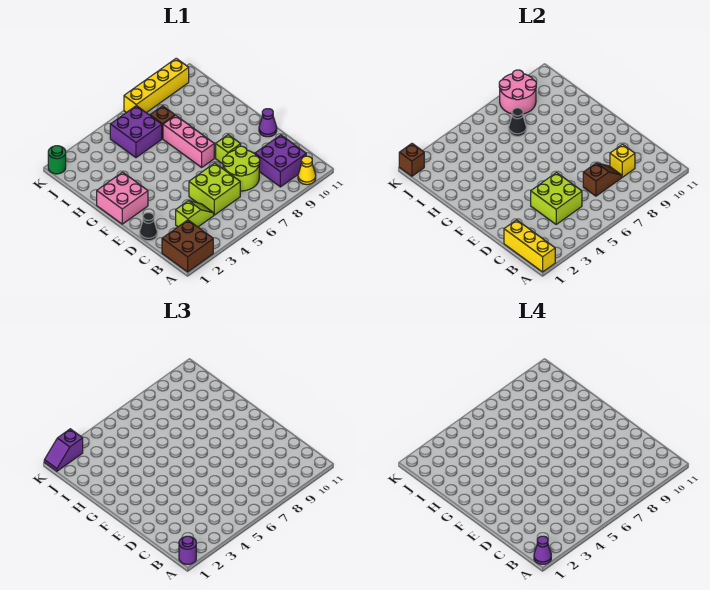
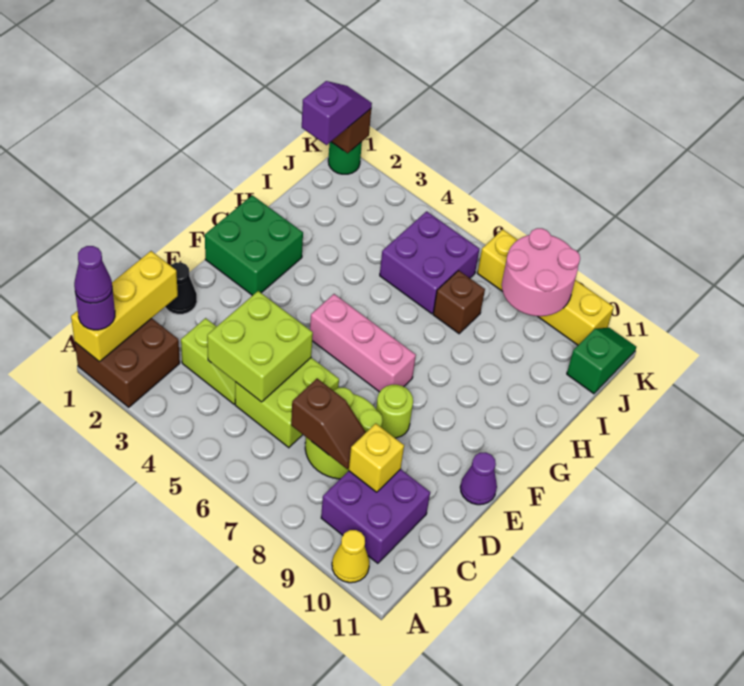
lime 1x1 brick [216,135,241,164] -> lime 1x1 round brick [376,385,413,438]
pink 2x2 brick [97,172,148,224] -> green 2x2 brick [205,195,303,296]
pink 1x3 brick [163,115,214,167] -> pink 1x3 brick turned to [310,294,416,392]
black 1x1 cone [509,108,526,136] -> none
none -> green 1x2 slope [567,328,636,394]
purple 1x2 slope [44,429,83,471] -> purple 1x2 slope turned to [302,81,372,145]

